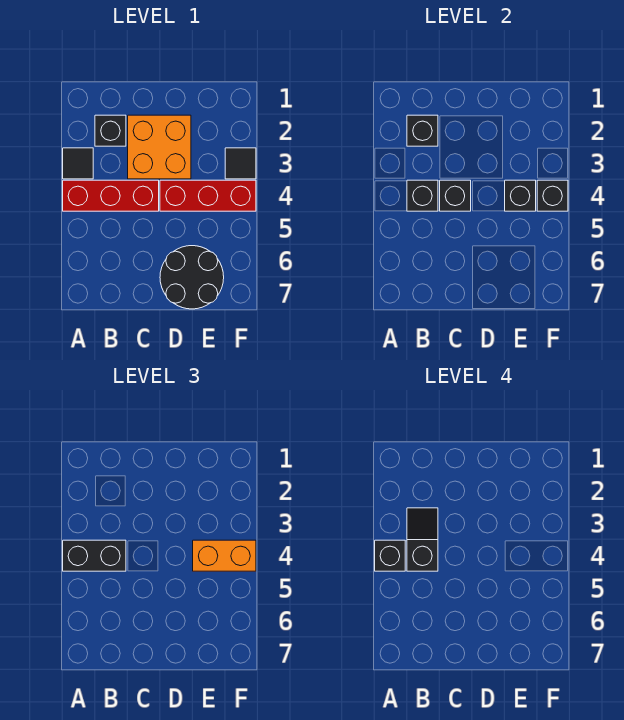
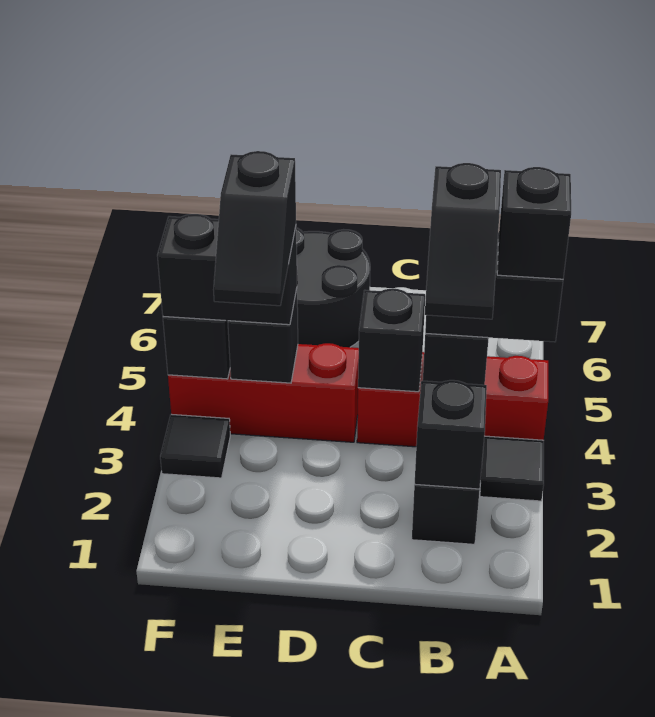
orange 2x2 brick [128,115,191,179] -> none
none -> black 1x2 slope [214,151,296,306]
orange 1x2 brick [193,540,256,571] -> black 1x2 brick [157,214,297,325]

